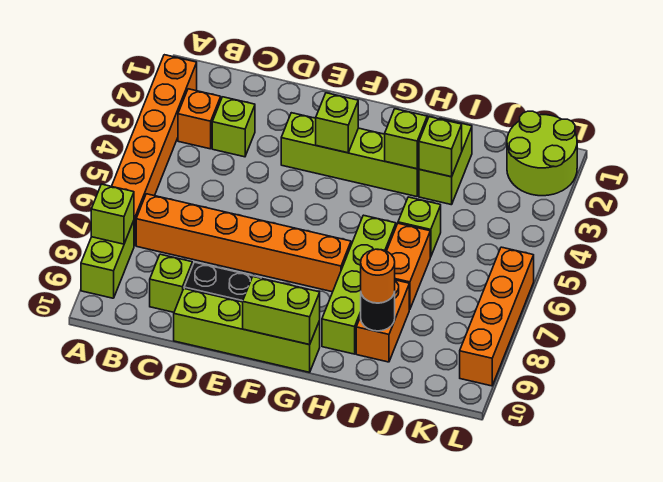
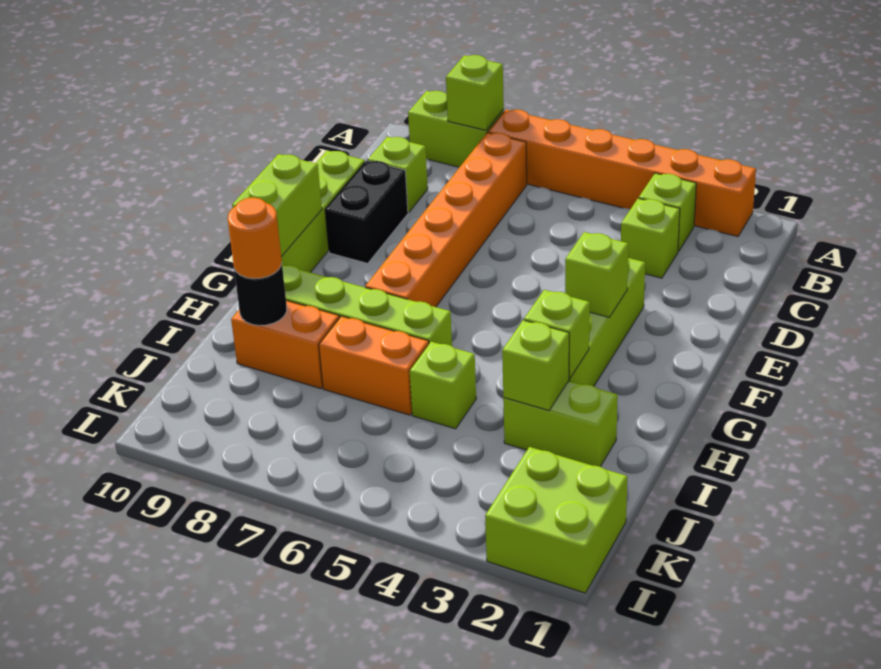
orange 1x1 brick [178,89,221,149] -> lime 1x1 brick [639,173,696,252]
lime 2x2 round brick [507,111,577,196] -> lime 2x2 brick [485,447,627,593]
orange 1x4 brick [460,247,534,386] -> none

